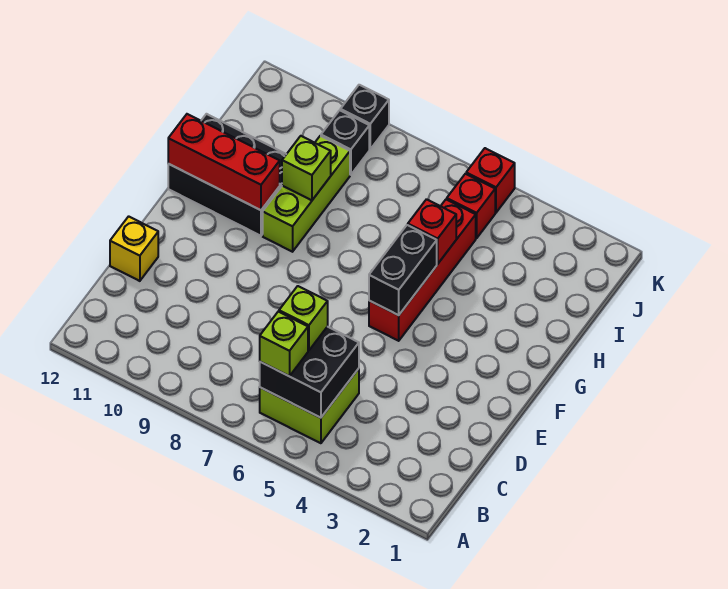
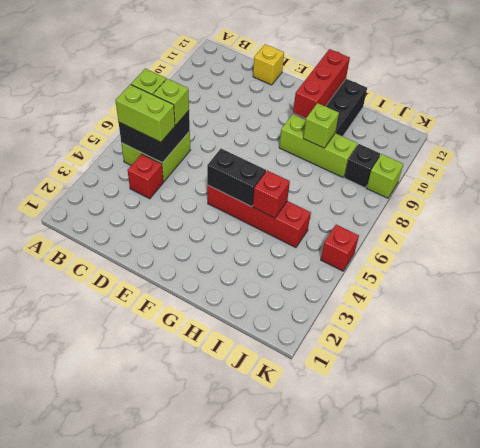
none -> lime 1x2 brick [115,84,175,142]
red 1x1 brick [447,174,495,238] -> red 1x1 brick moved to [127,154,163,199]
black 1x1 brick [340,85,389,149] -> lime 1x1 brick [367,154,403,198]

